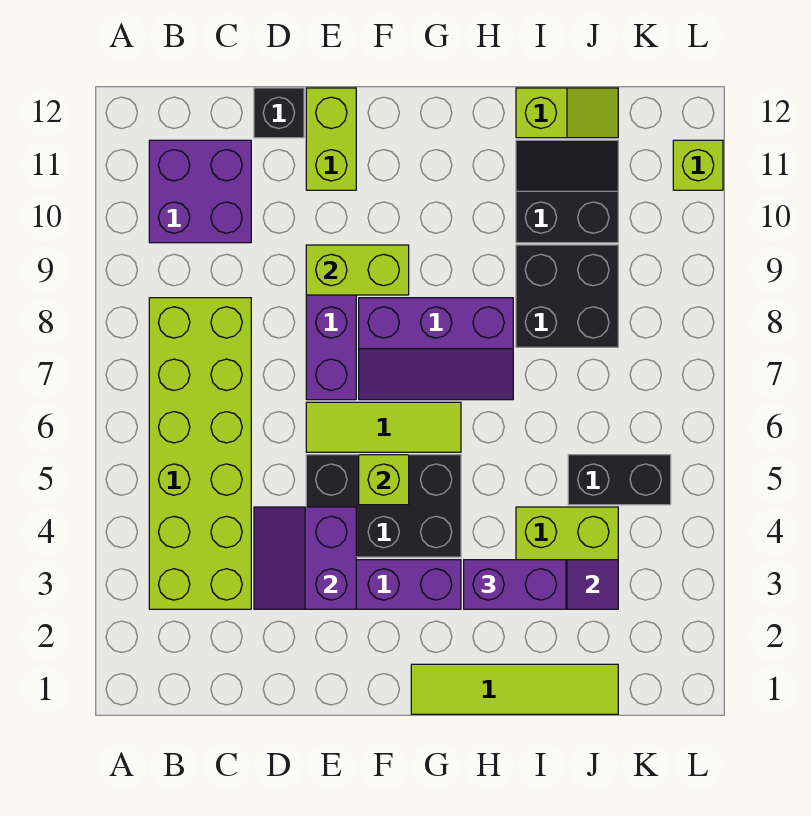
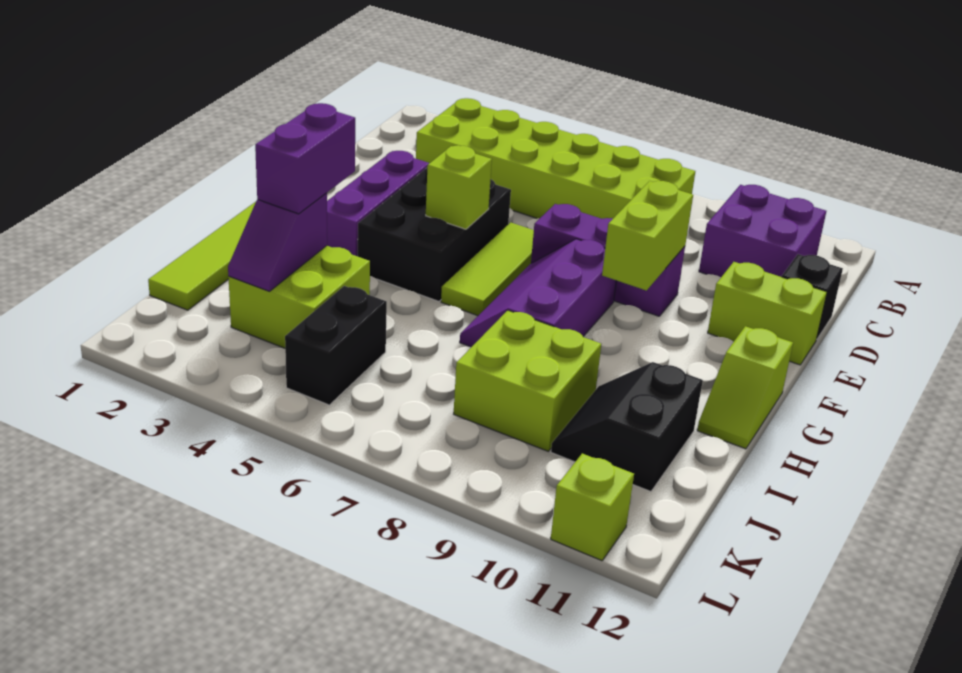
purple 2x2 slope [254,507,356,609] -> none
black 2x2 brick [516,245,618,347] -> lime 2x2 brick [454,310,601,451]
black 2x2 slope [516,140,618,243] -> black 2x2 slope turned to [551,362,703,492]
lime 1x2 slope [516,88,618,138] -> lime 1x2 slope moved to [697,326,793,449]

